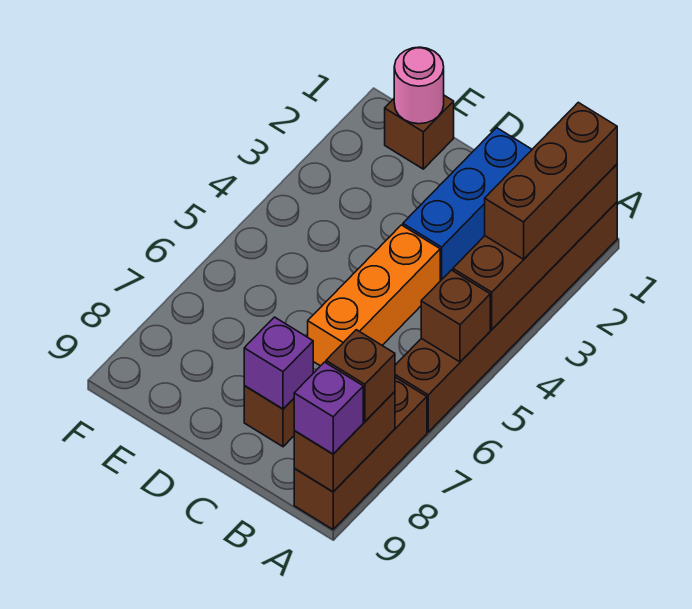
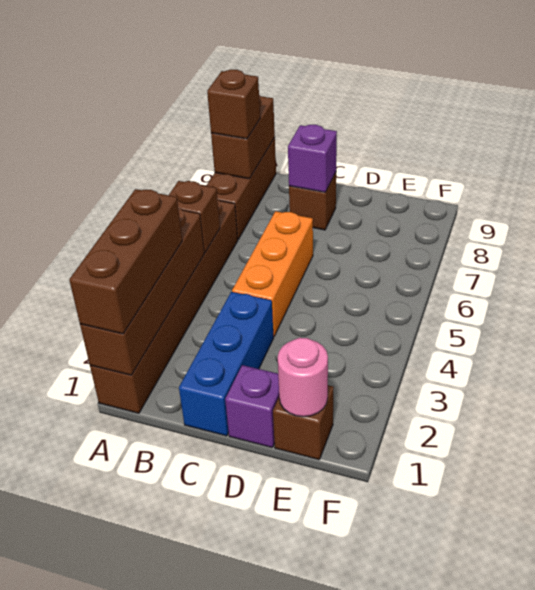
purple 1x1 brick [294,362,363,454] -> purple 1x1 brick moved to [225,365,279,447]

